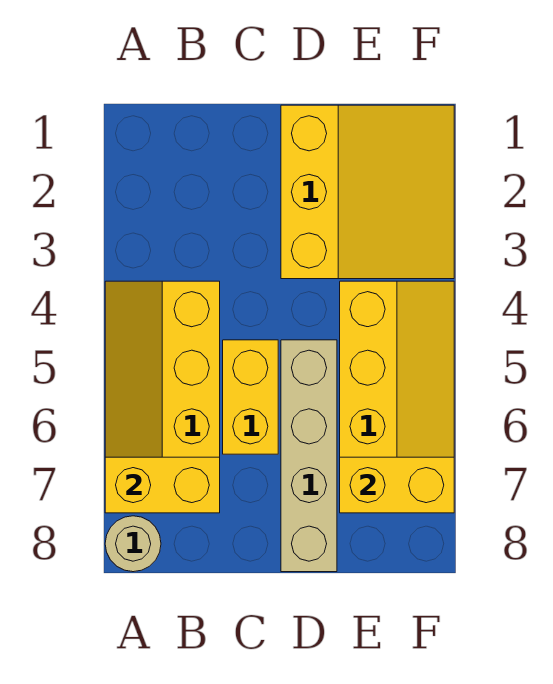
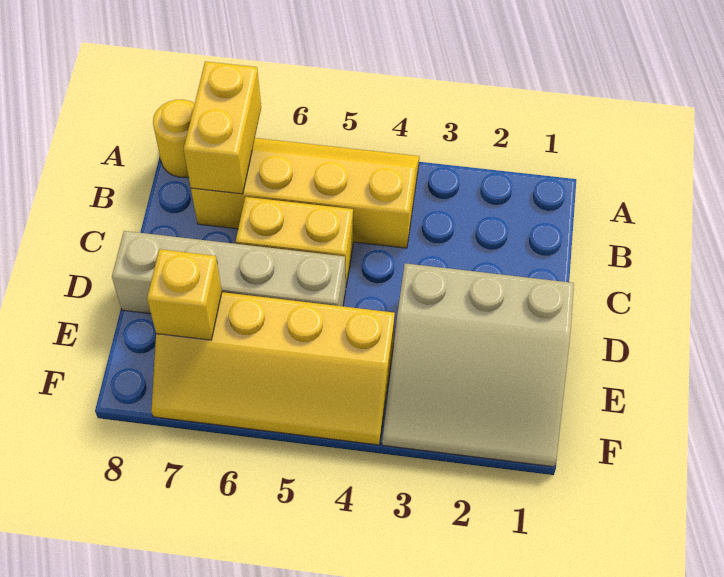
tan 1x1 round brick [105,516,161,572] -> yellow 1x1 round brick [153,100,195,177]
yellow 3x3 slope [281,105,454,279] -> tan 3x3 slope [382,263,574,467]
yellow 1x2 brick [340,457,454,513] -> yellow 1x1 brick [147,249,222,340]

